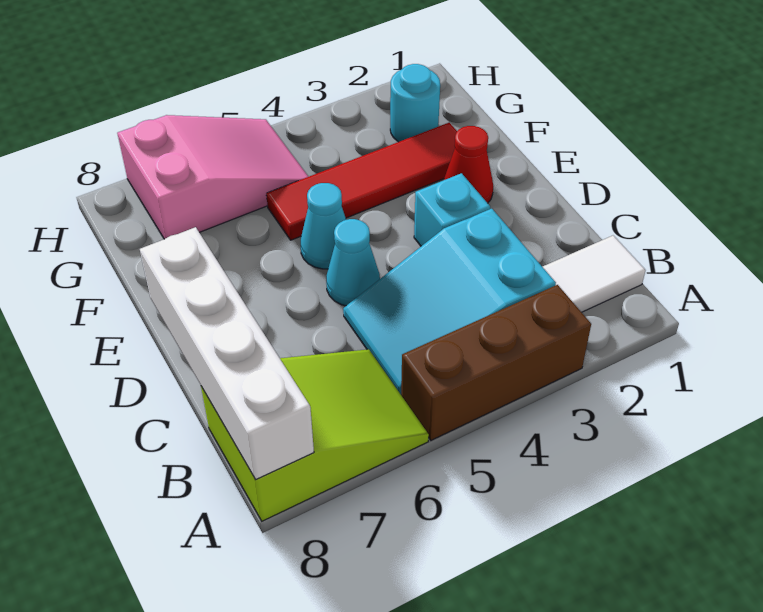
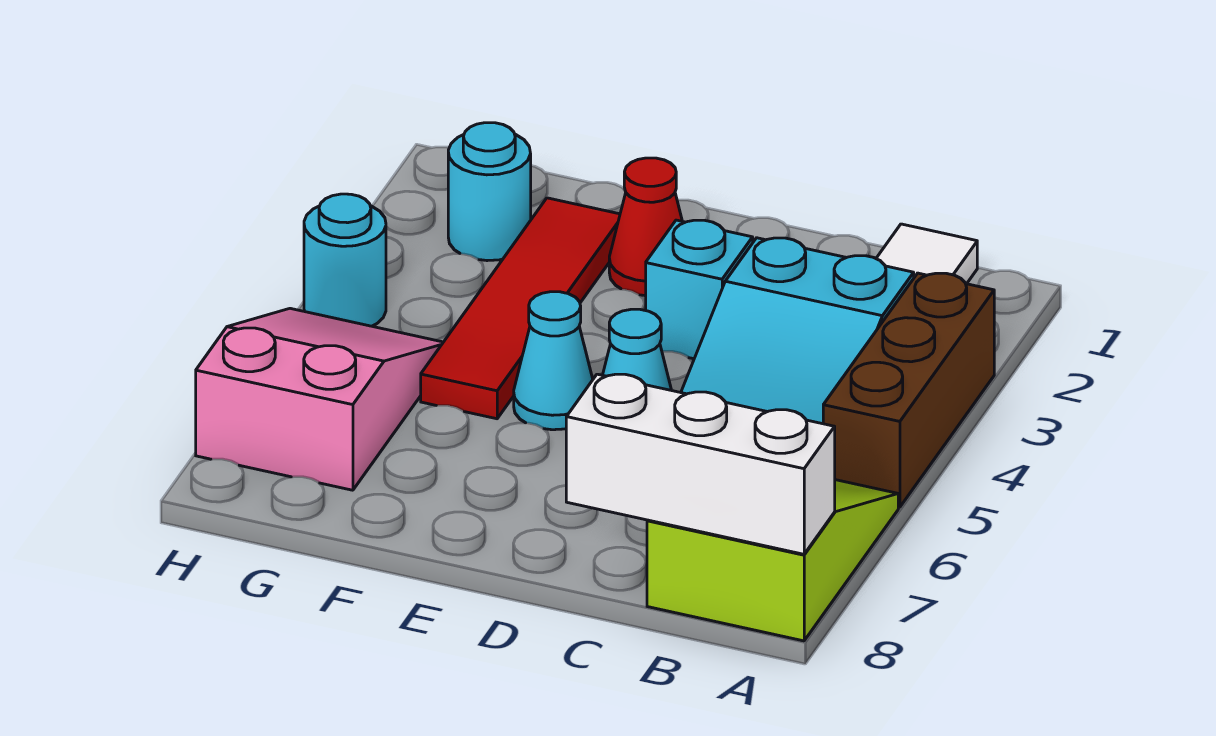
white 1x4 brick [140,227,314,479] -> white 1x3 brick [566,374,835,554]
none -> cyan 1x1 round brick [304,194,386,326]

